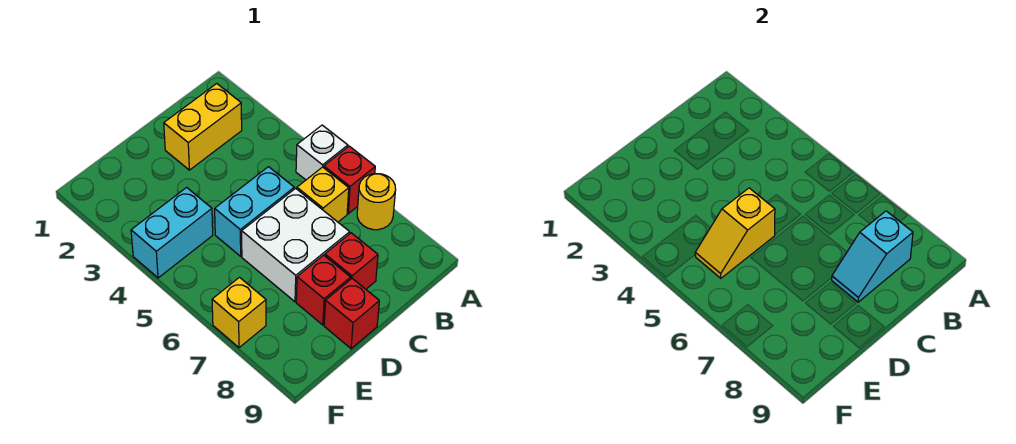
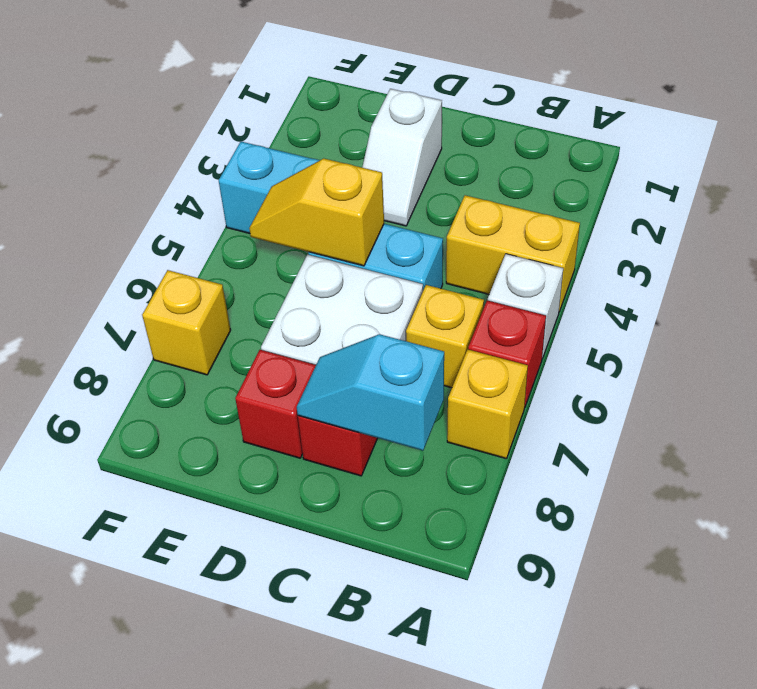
yellow 1x1 round brick [357,174,396,230] -> yellow 1x1 brick [447,350,528,459]
yellow 1x2 brick [164,84,242,170] -> yellow 1x2 brick moved to [446,195,580,311]
none -> white 1x2 slope [362,89,442,226]
red 1x1 brick [324,279,379,349] -> none

